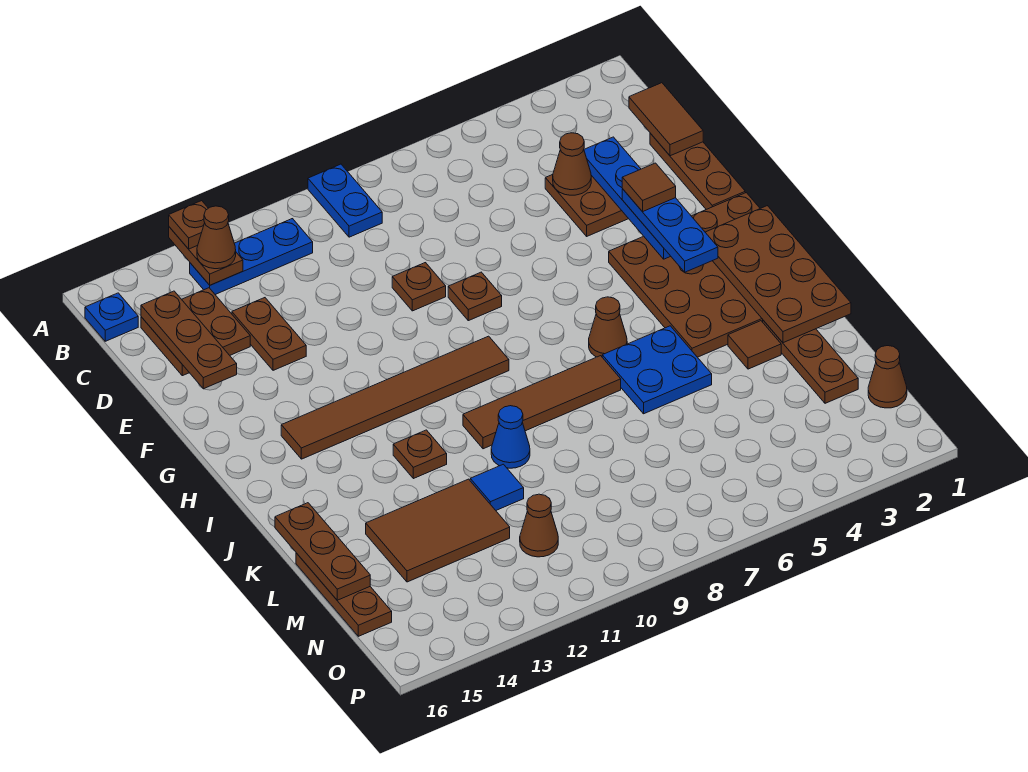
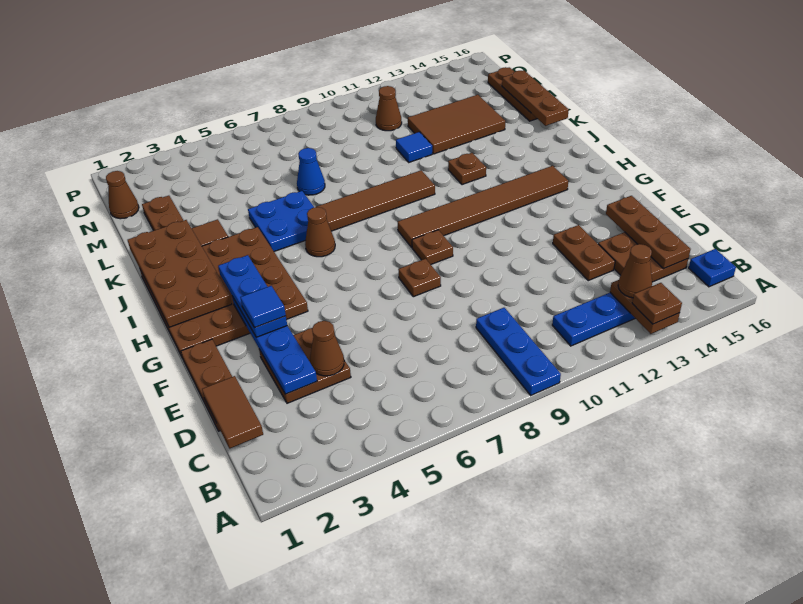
blue 1x2 plate [308,164,382,237] -> blue 1x3 plate [476,308,561,395]
brown 1x1 plate [392,263,446,311] -> brown 1x1 plate moved to [412,230,453,264]
brown 1x1 tile [622,163,676,212] -> blue 1x1 tile [240,286,286,328]
blue 1x1 cone [491,406,530,468] -> blue 1x1 cone moved to [297,148,325,195]

